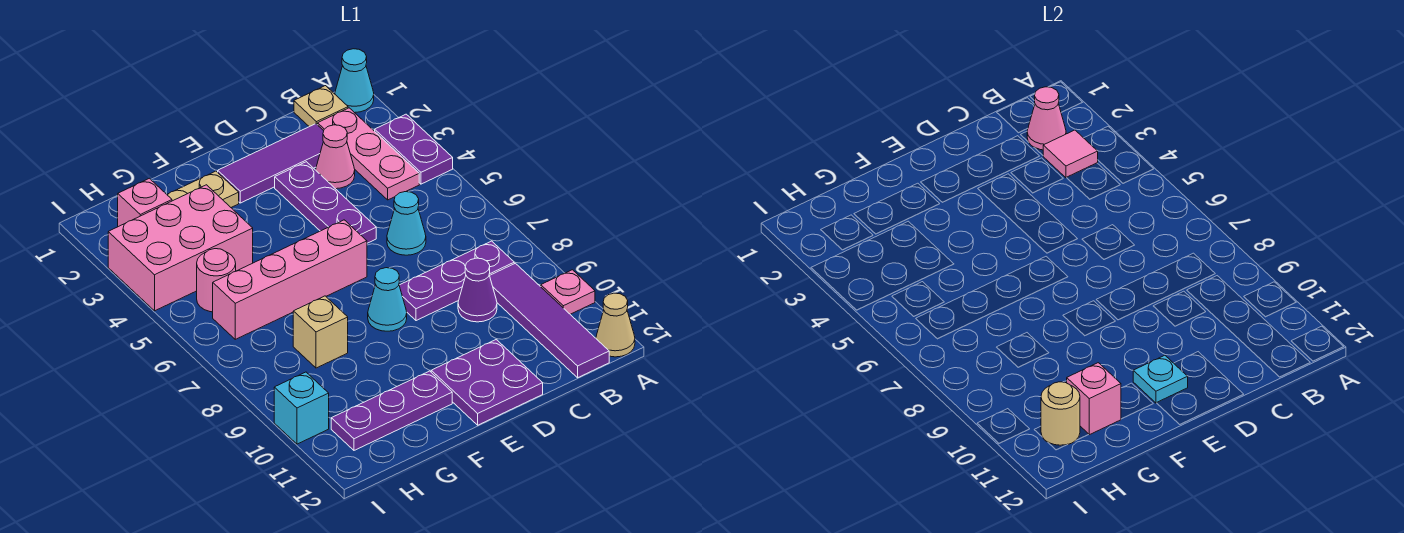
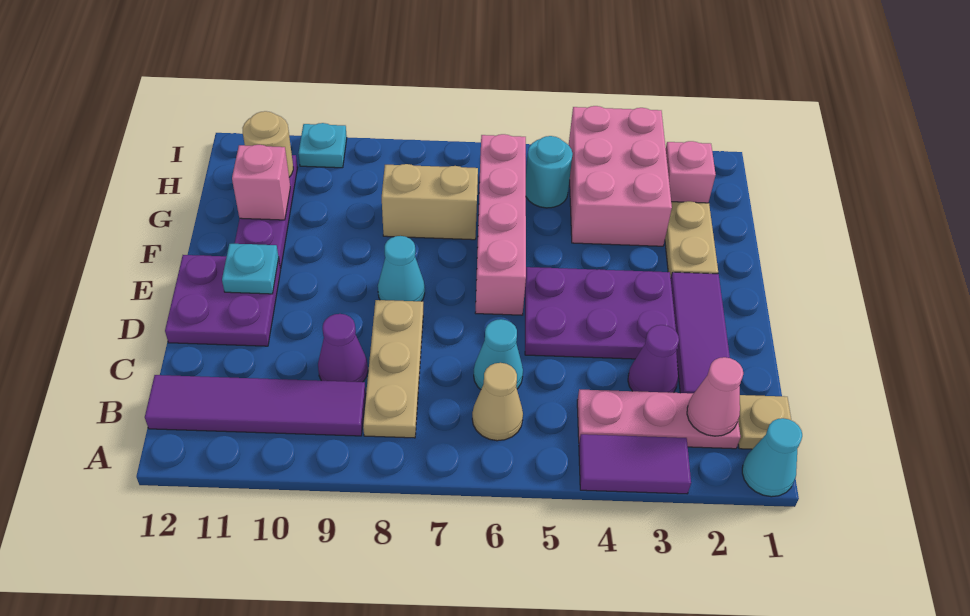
purple 1x2 plate [375,114,453,184] -> purple 1x2 tile [579,434,691,494]
pink 1x1 plate [541,270,595,314] -> none
tan 1x1 cone [596,293,635,357] -> tan 1x1 cone moved to [472,363,523,441]
pink 1x1 tile [1043,130,1098,178] -> none
purple 1x3 plate [399,241,514,321] -> tan 1x3 plate [363,300,423,438]
pink 1x1 cone [316,125,355,189] -> purple 1x1 cone [628,325,679,393]
purple 1x3 plate [275,162,376,243] -> purple 2x3 plate [525,267,678,359]
tan 1x1 brick [293,296,348,368] -> tan 1x2 brick [382,164,478,240]
pink 1x1 round brick [197,249,236,312] -> cyan 1x1 round brick [526,136,573,208]
cyan 1x1 brick [274,372,329,444] -> cyan 1x1 plate [298,123,347,168]

